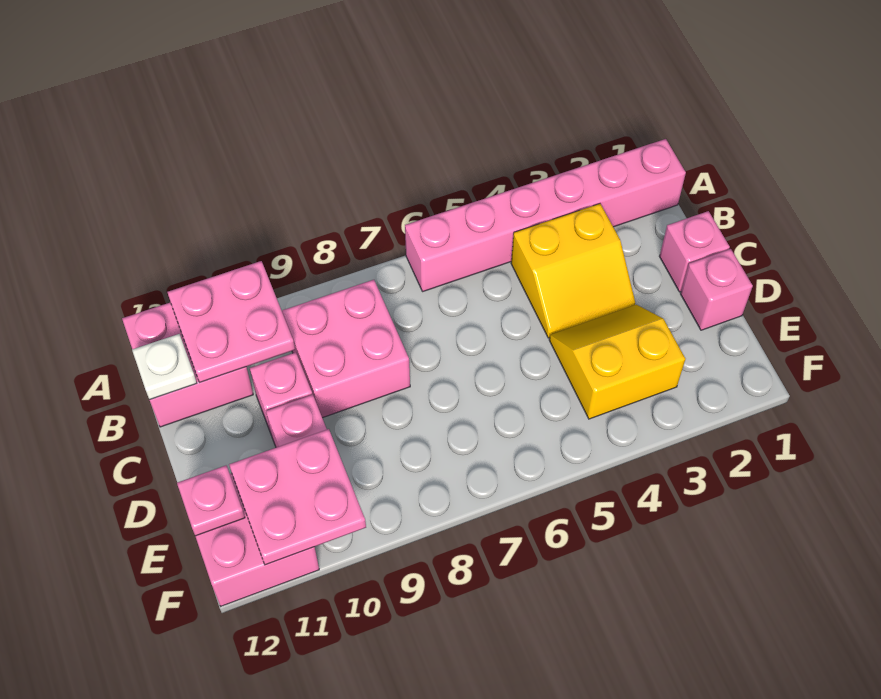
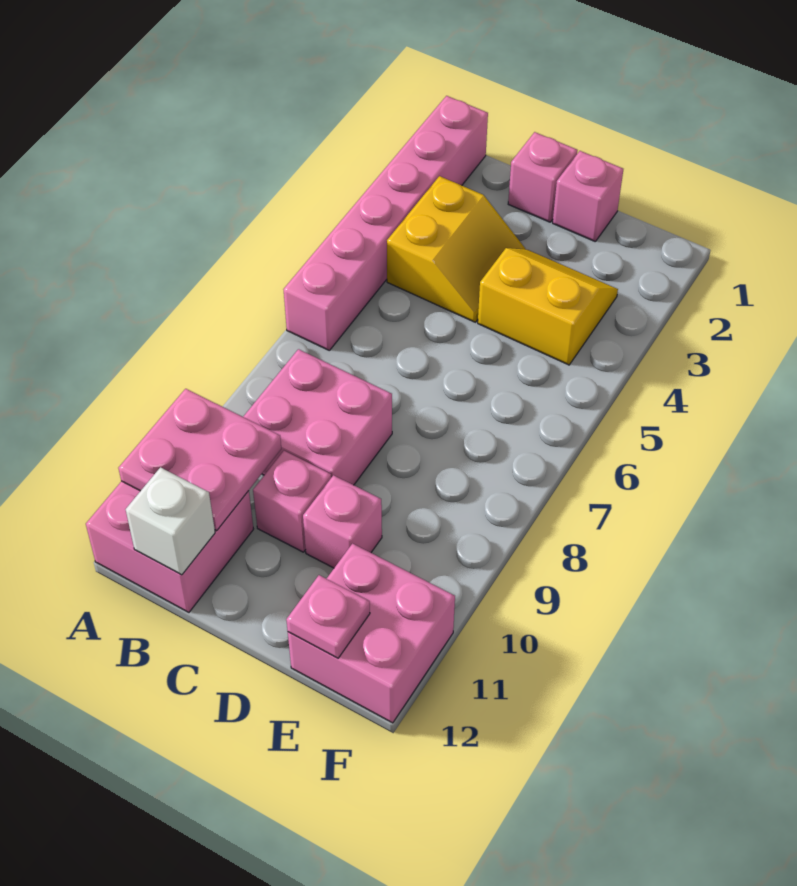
white 1x1 plate [132,334,197,400] -> white 1x1 brick [126,467,215,575]
yellow 2x2 slope [549,305,685,419] -> yellow 2x2 slope turned to [478,248,618,365]
pink 2x2 plate [229,429,366,565] -> none

